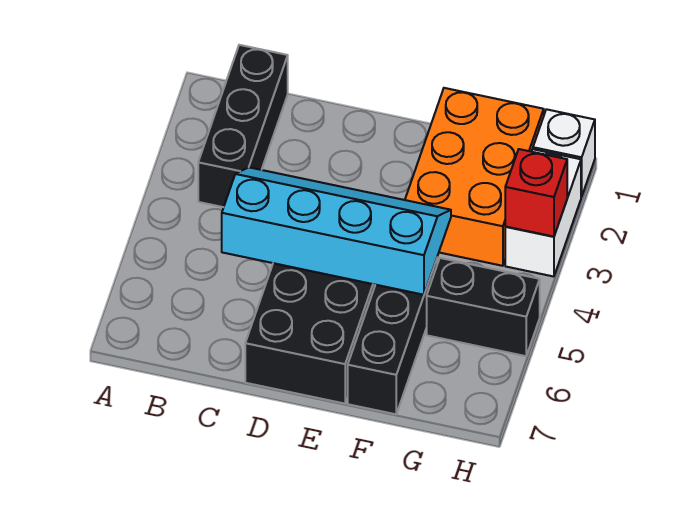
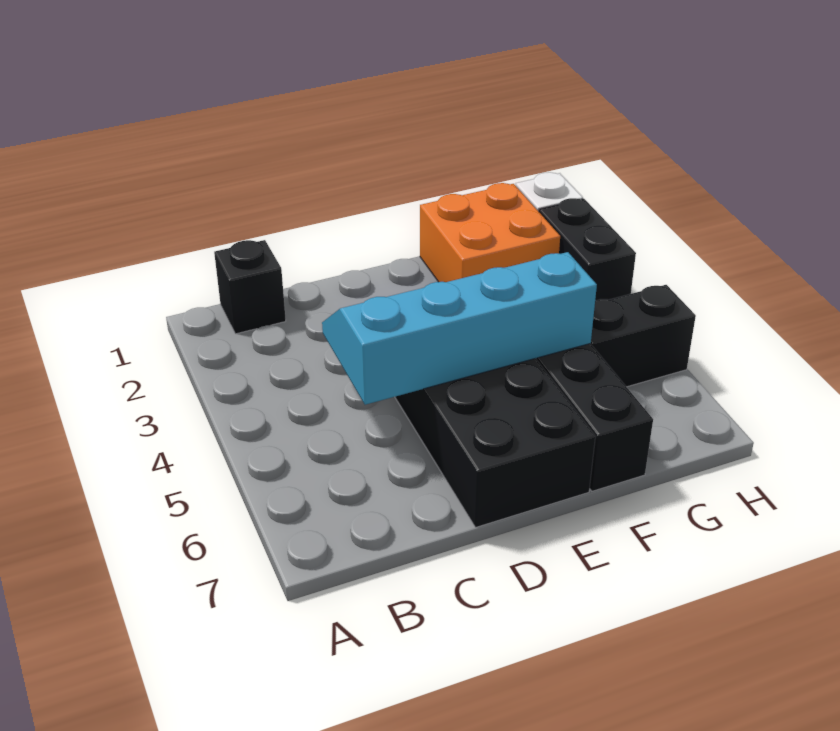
black 1x3 brick [198,45,288,207] -> black 1x1 brick [214,240,286,334]
orange 2x3 brick [405,88,544,266] -> orange 2x2 brick [420,183,560,282]
white 1x2 brick [505,149,581,277] -> black 1x2 brick [539,198,636,301]
red 1x1 brick [505,149,567,237] -> none

